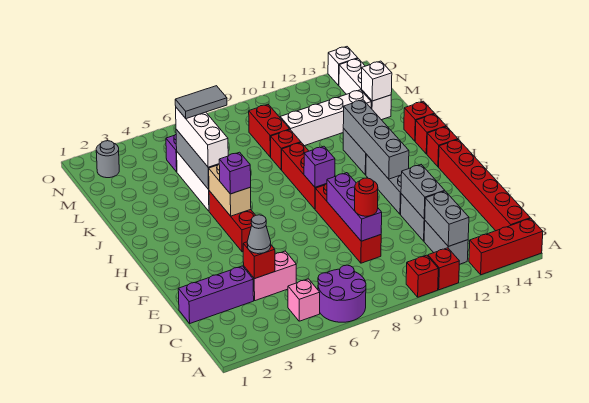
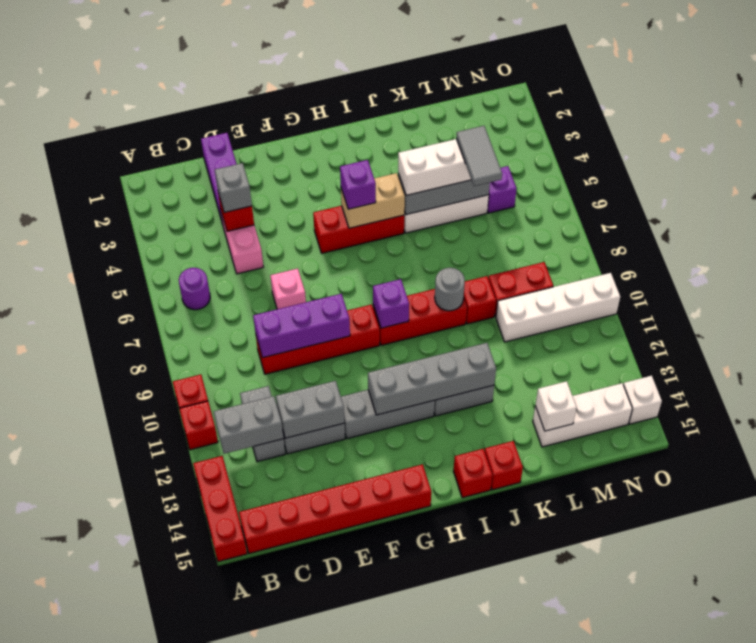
purple 2x2 round brick [318,265,366,322] -> purple 1x1 round brick [179,268,210,310]
pink 1x1 brick [288,279,320,321] -> pink 1x1 brick moved to [270,269,306,309]
grey 1x2 brick [424,221,468,264] -> grey 1x2 brick turned to [240,386,285,462]
grey 1x1 cone [247,215,271,254] -> grey 1x1 brick [215,163,252,213]
red 1x1 round brick [355,178,378,216] -> none
red 1x1 brick [427,127,458,167] -> none
white 1x4 brick [280,90,371,146] -> white 1x4 brick turned to [496,273,620,342]
grey 1x1 round brick [96,141,119,178] -> grey 1x1 round brick moved to [435,268,465,311]

